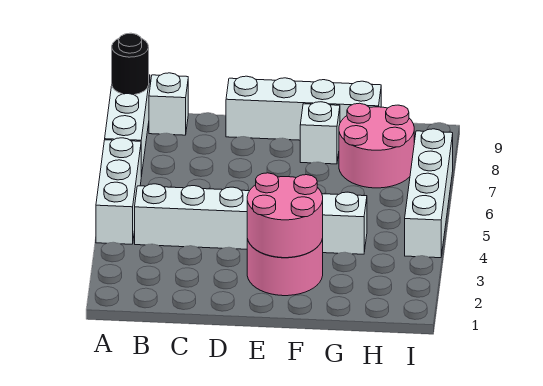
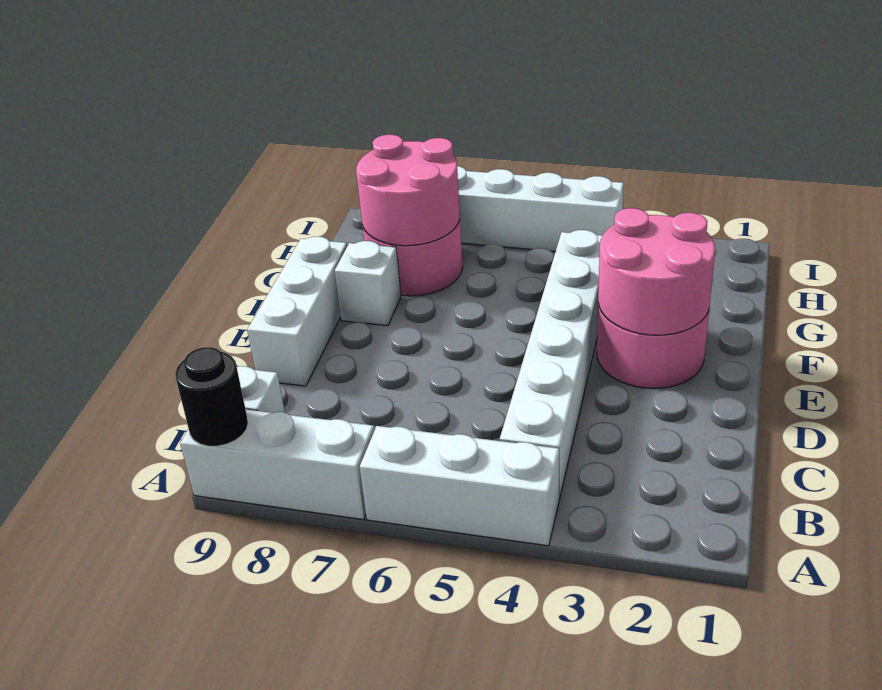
white 1x4 brick [226,76,381,140] -> white 1x3 brick [247,236,347,386]
none -> pink 2x2 round brick [356,135,460,246]

